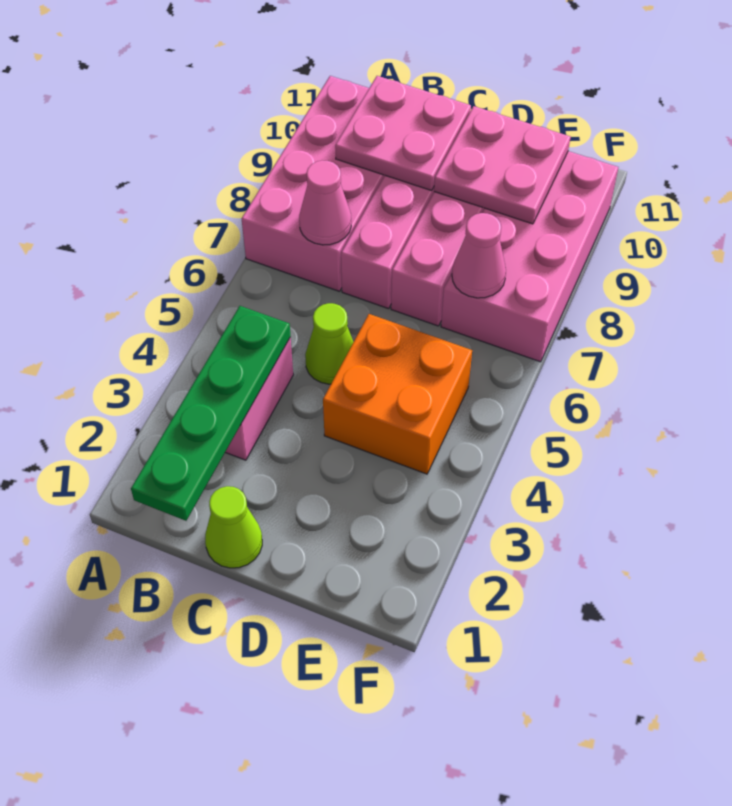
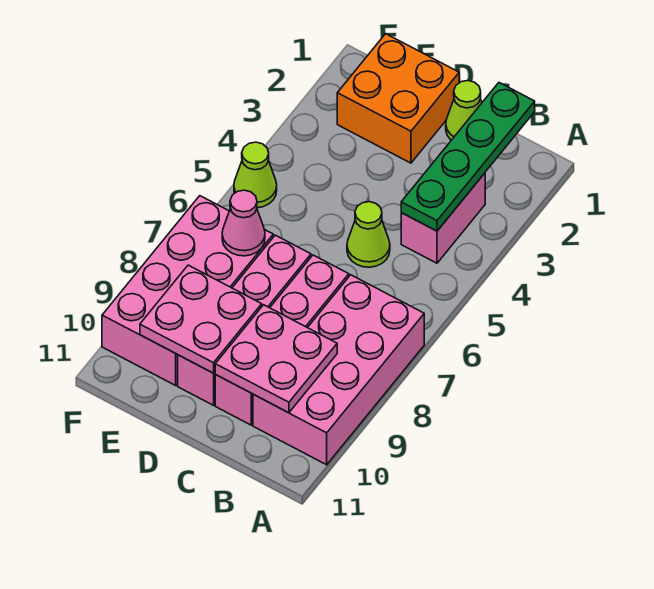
pink 1x1 cone [299,160,351,245] -> none
orange 2x2 brick [323,314,472,474] -> orange 2x2 brick moved to [337,34,459,163]
none -> lime 1x1 cone [234,142,277,208]

